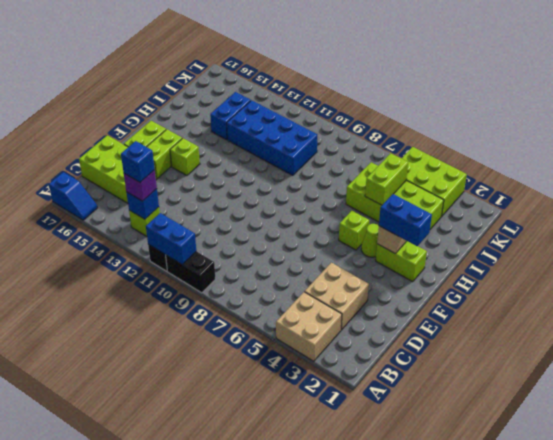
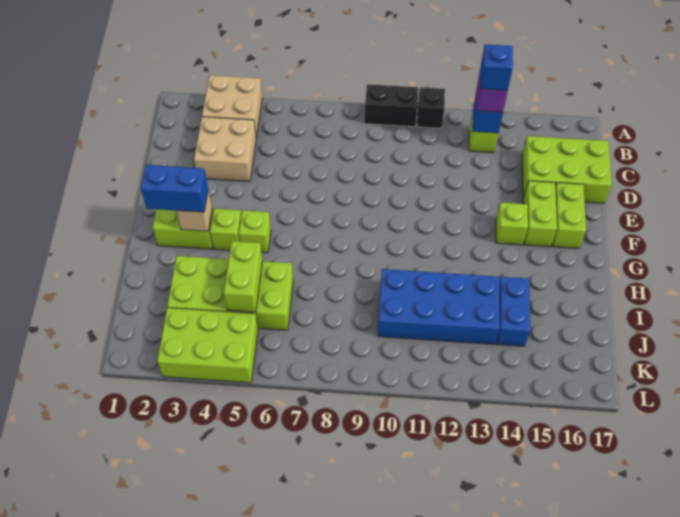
blue 1x2 brick [146,213,196,265] -> none
blue 1x2 slope [49,172,97,220] -> none
lime 1x1 cone [361,224,379,257] -> lime 1x1 brick [210,209,241,250]

